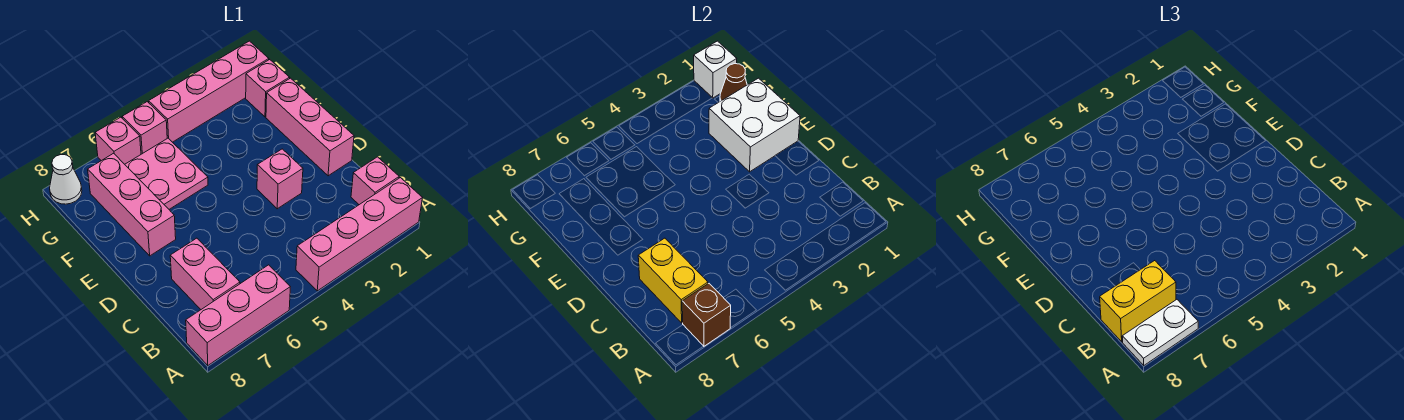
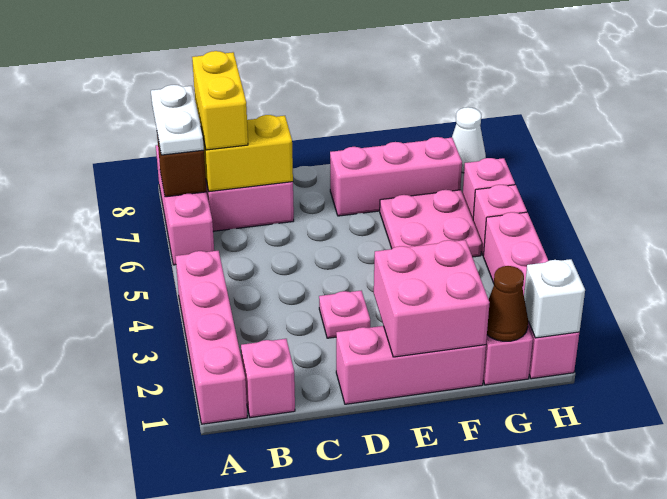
pink 1x1 brick [257,149,303,209] -> pink 1x1 plate [319,291,370,338]
white 2x2 brick [709,78,800,172] -> pink 2x2 brick [374,240,490,357]

